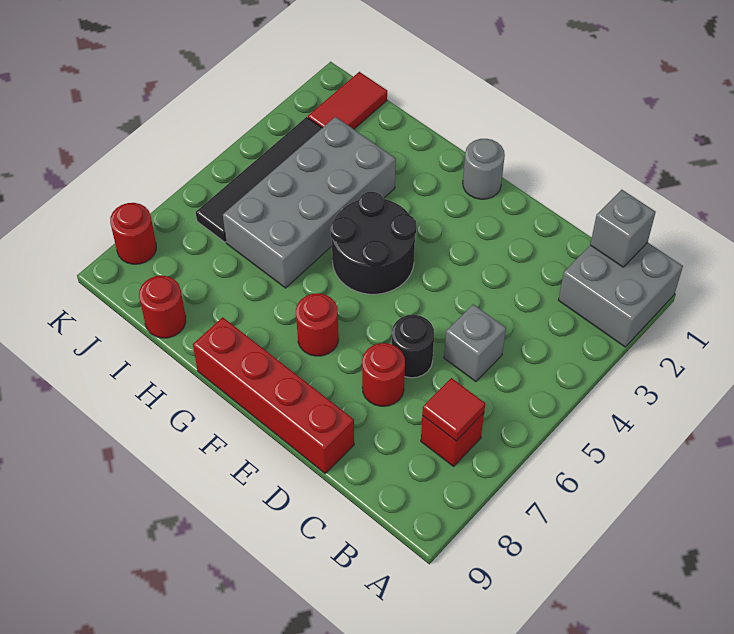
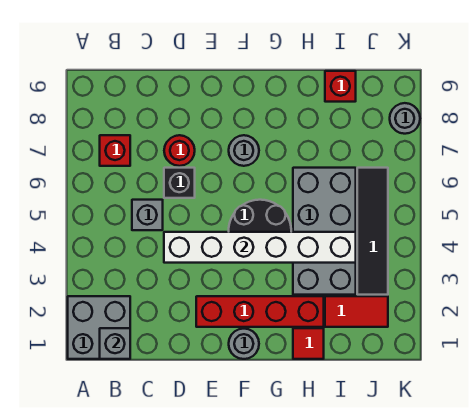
red 1x1 tile [422,378,485,441] -> red 1x1 tile moved to [293,328,324,359]
none -> white 1x6 brick [164,232,356,263]
black 1x1 round brick [392,315,434,378] -> black 1x1 brick [164,168,195,198]
red 1x4 brick [193,317,354,473] -> red 1x4 brick moved to [196,296,324,327]
red 1x1 round brick [296,293,339,356] -> grey 1x1 round brick [229,135,259,166]
red 1x1 round brick [139,276,186,338] -> red 1x1 brick [325,71,356,102]
red 1x2 tile [308,72,387,129] -> red 1x2 tile turned to [325,296,388,327]
red 1x1 round brick [110,203,156,264] -> grey 1x1 round brick [390,103,420,134]

